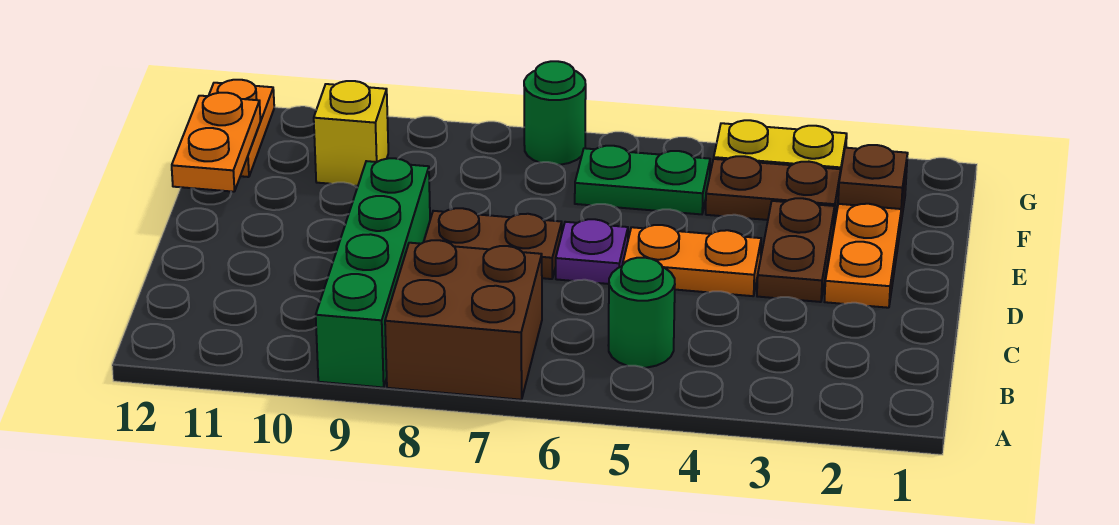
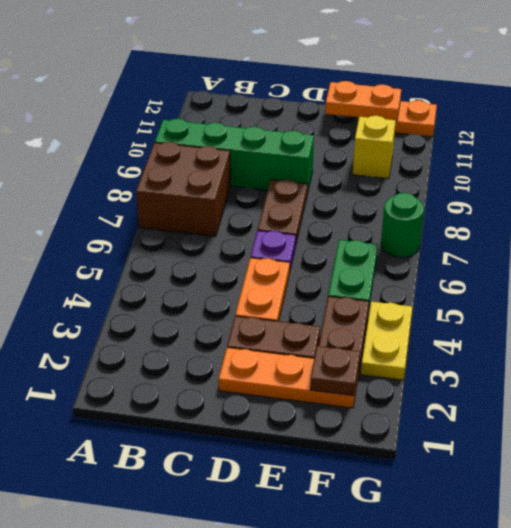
green 1x1 round brick [608,258,675,368] -> none

